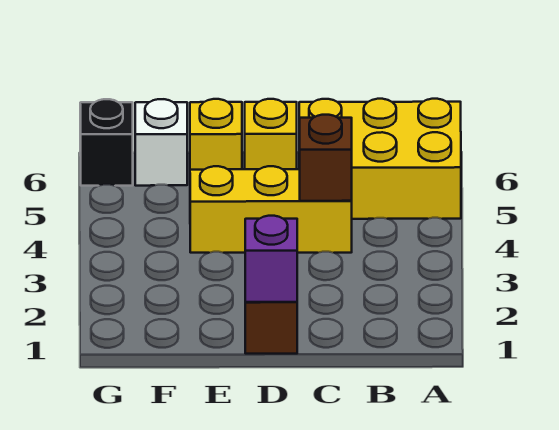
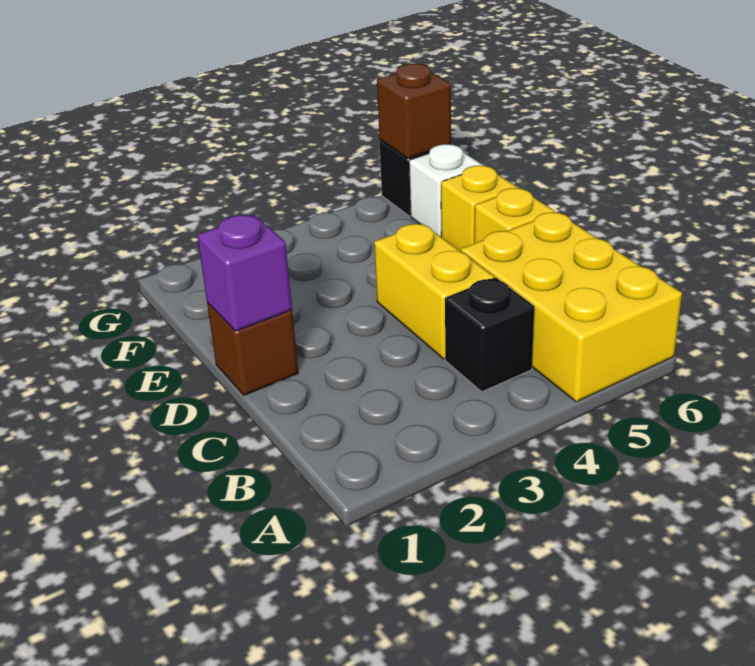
none -> black 1x1 brick [445,278,534,391]
yellow 1x3 brick [190,166,352,253] -> yellow 1x2 brick [374,224,494,359]
brown 1x1 brick [299,115,352,201] -> brown 1x1 brick moved to [377,64,451,158]

